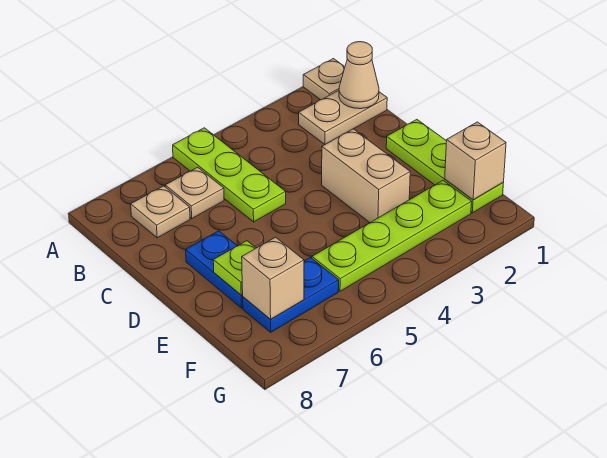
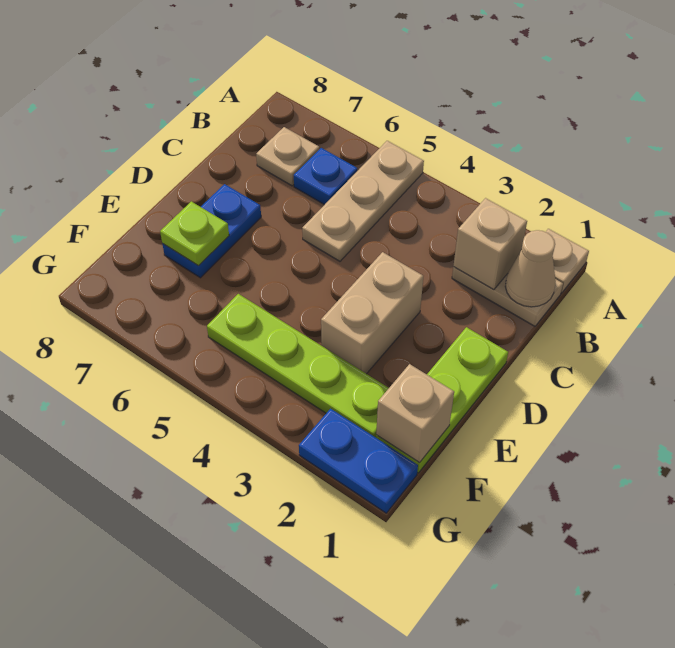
lime 1x3 plate [173,128,286,222] -> tan 1x3 plate [302,141,424,261]
tan 1x1 plate [165,167,224,218] -> blue 1x1 plate [294,148,357,205]
blue 1x2 plate [243,257,339,332] -> blue 1x2 plate moved to [299,409,418,513]
tan 1x1 brick [242,237,304,319] -> tan 1x1 brick moved to [453,198,527,290]

